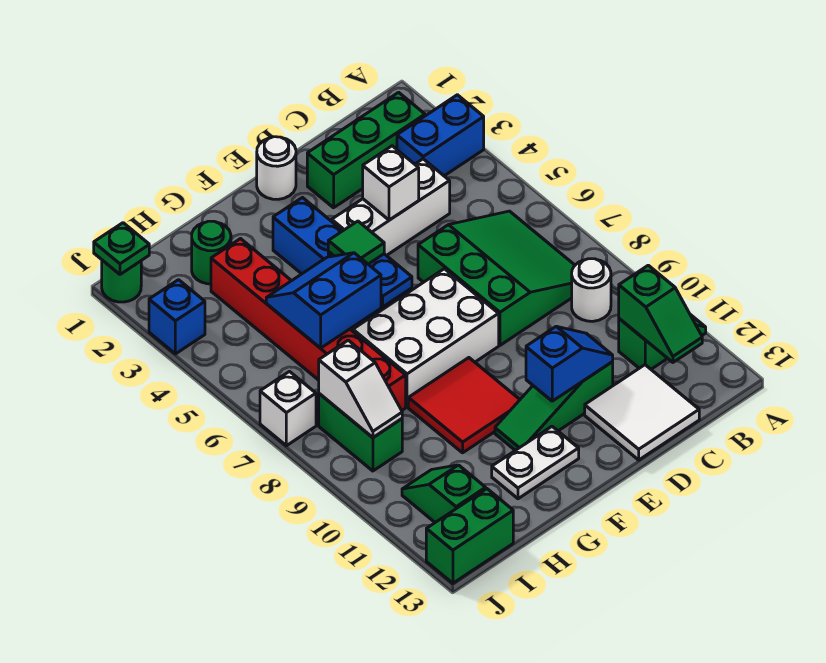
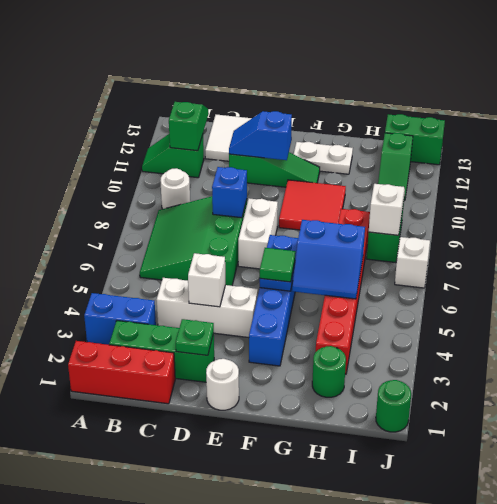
none -> red 1x3 brick [68,341,175,404]
white 2x3 brick [353,269,499,407] -> white 1x2 brick [238,198,278,269]
green 1x1 plate [94,223,149,274] -> green 1x1 plate moved to [176,319,214,355]
blue 1x1 brick [149,280,205,354] -> blue 1x1 brick moved to [212,167,247,218]

